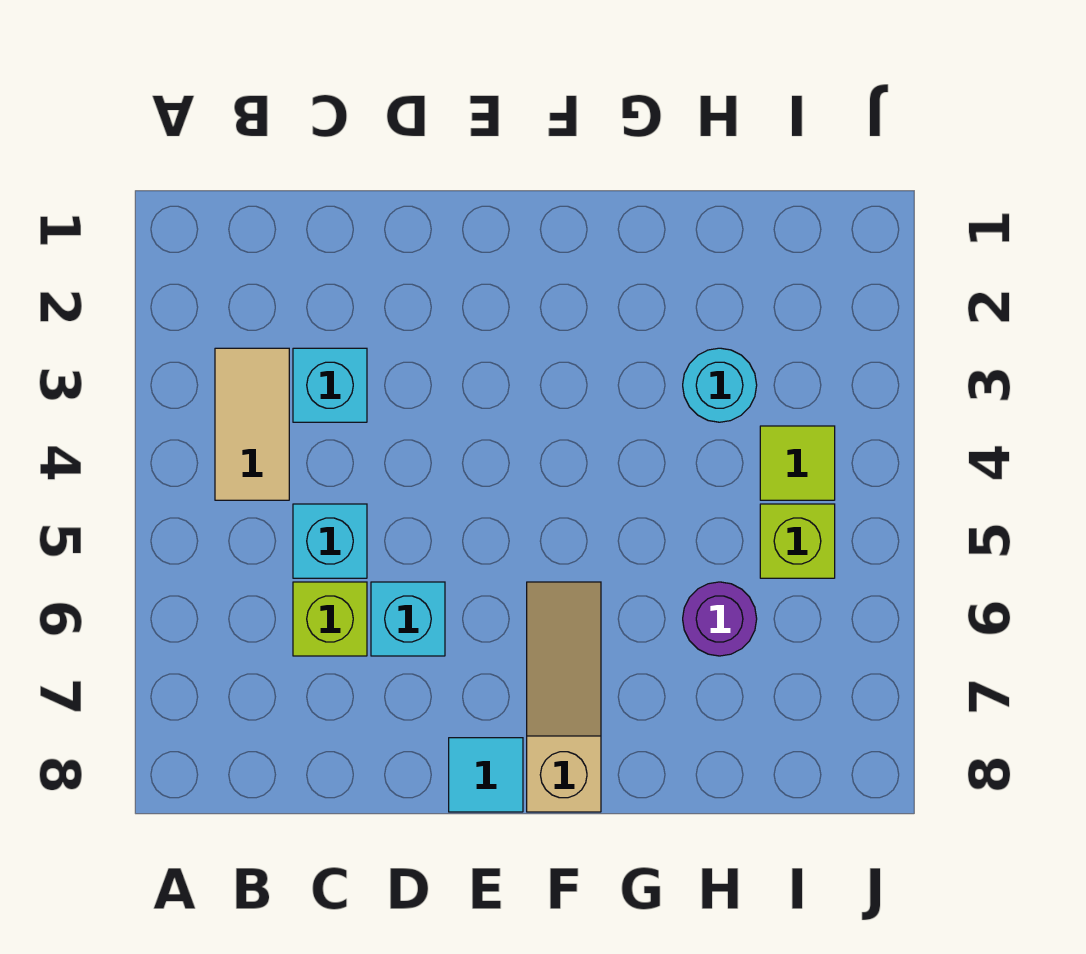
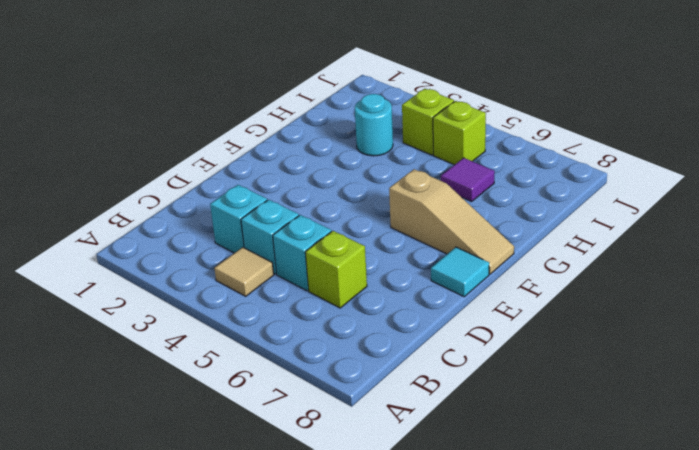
tan 1x2 tile [215,348,289,500] -> tan 1x1 tile [214,247,274,296]
cyan 1x1 brick [371,582,445,656] -> cyan 1x1 brick moved to [241,200,299,274]
tan 1x3 slope [527,582,601,812] -> tan 1x3 slope turned to [389,169,514,274]
purple 1x1 round brick [683,582,757,656] -> purple 1x1 tile [441,158,495,202]
lime 1x1 tile [760,426,835,500] -> lime 1x1 brick [402,89,454,155]

